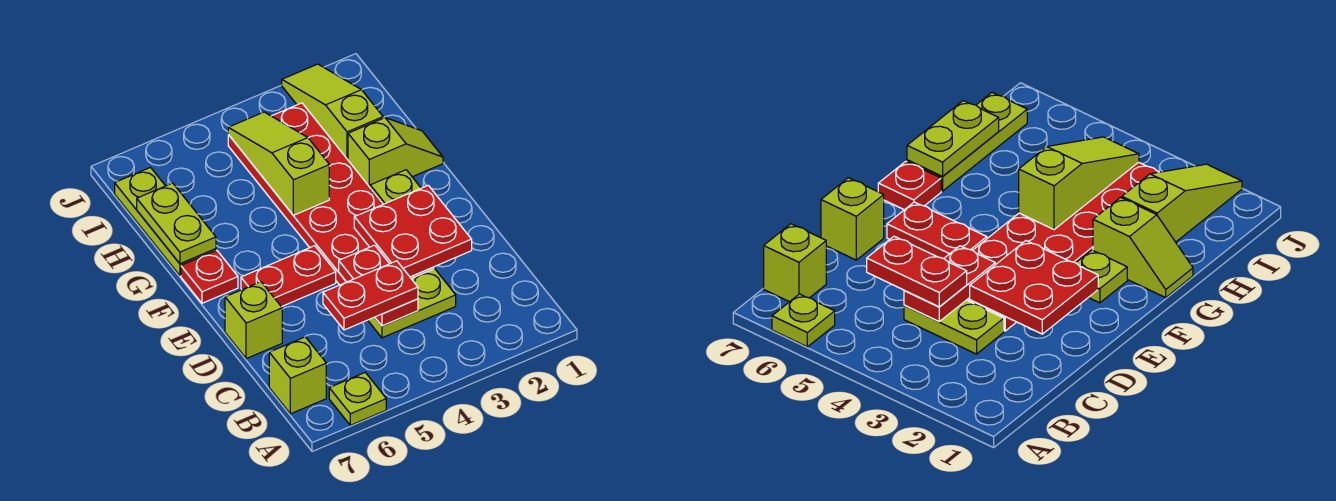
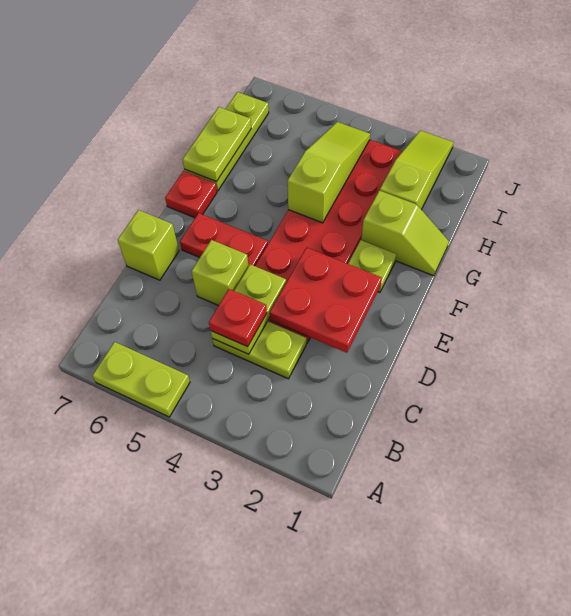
lime 1x1 plate [329,373,386,425] -> lime 1x2 plate [92,342,190,417]
lime 1x1 brick [269,337,326,414] -> lime 1x1 brick moved to [192,240,249,306]
red 1x2 plate [339,245,418,326] -> lime 1x2 plate [211,264,286,354]
red 1x2 plate [323,261,418,330] -> red 1x1 plate [209,289,267,347]

